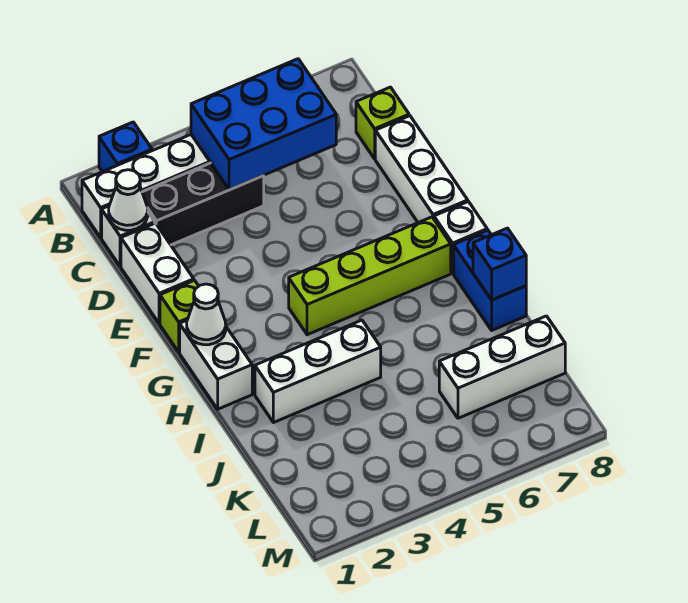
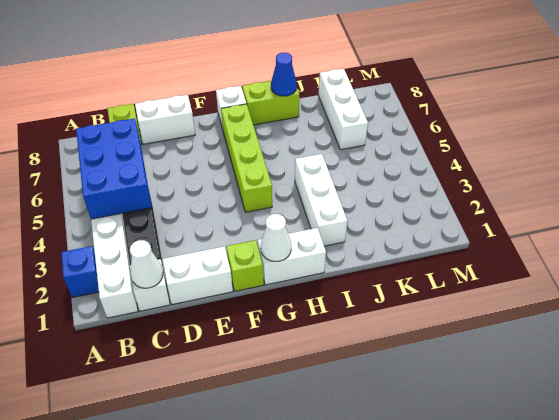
white 1x3 brick [375,116,468,223] -> white 1x2 brick [135,95,195,144]
blue 1x2 brick [454,230,526,330] -> lime 1x2 brick [242,81,299,125]
blue 1x1 brick [473,228,526,300] -> blue 1x1 cone [271,53,297,96]

